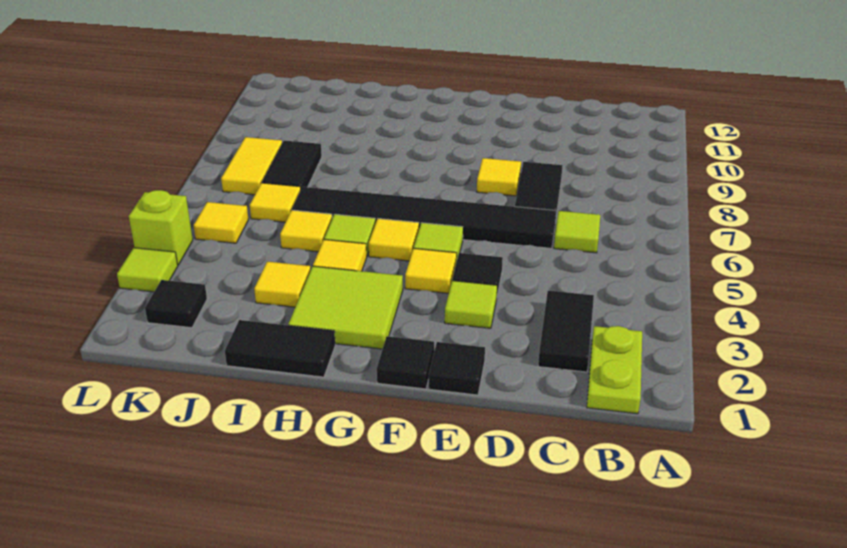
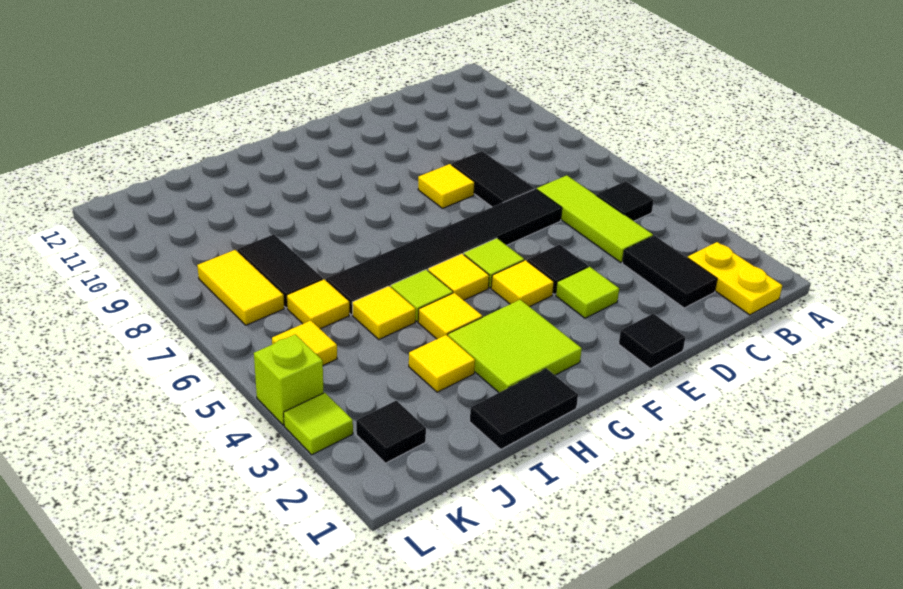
lime 1x2 plate [587,326,642,414] -> yellow 1x2 plate [687,242,782,315]
lime 1x1 tile [554,211,600,253] -> lime 1x3 tile [537,175,653,263]
black 1x1 tile [377,336,434,389] -> black 1x1 tile moved to [596,181,654,221]

